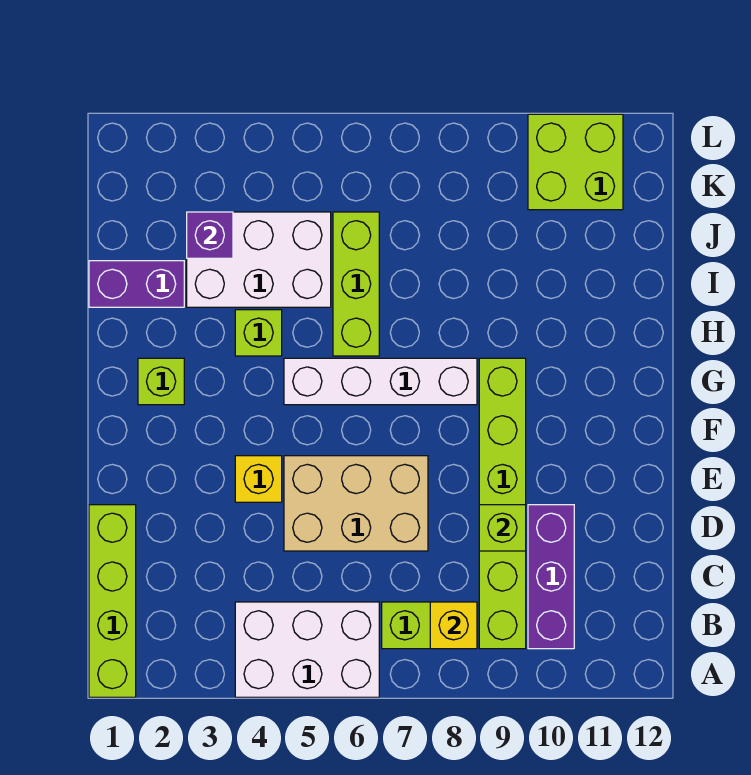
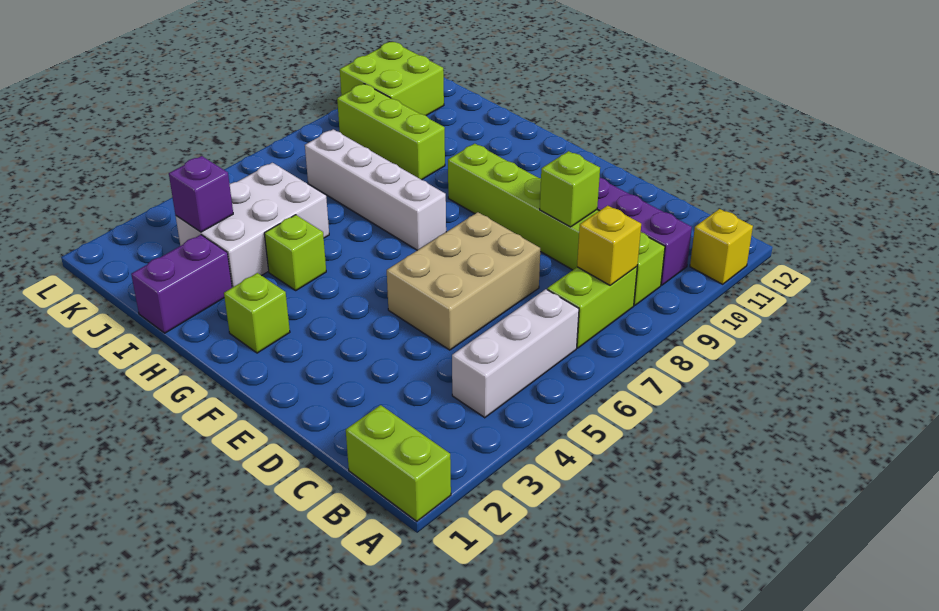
lime 1x4 brick [89,505,136,697] -> lime 1x2 brick [346,405,451,521]
white 2x3 brick [235,602,379,697] -> white 1x3 brick [452,289,579,418]
yellow 1x1 brick [235,456,282,502] -> yellow 1x1 brick moved to [690,209,753,284]
white 1x4 brick [284,358,477,405] -> white 1x4 brick turned to [305,129,446,250]
lime 1x3 brick [333,212,379,356] -> lime 1x3 brick moved to [337,84,445,180]

